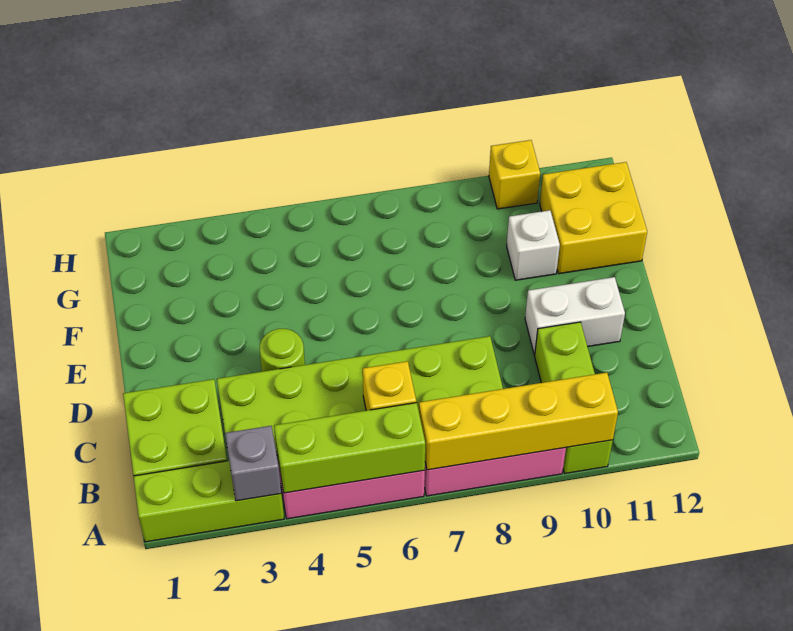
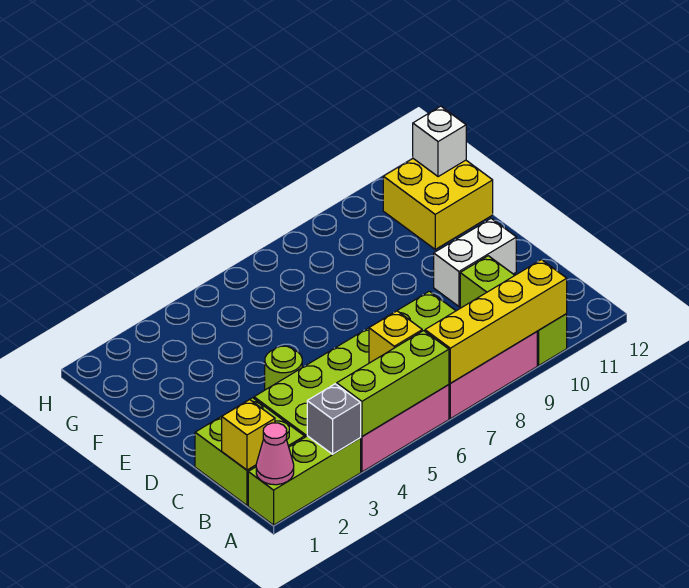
none -> pink 1x1 cone [256,423,294,485]
white 1x1 brick [507,210,560,280] -> white 1x1 brick moved to [413,106,466,177]
yellow 1x1 brick [489,140,540,209] -> yellow 1x1 brick moved to [222,400,275,470]

